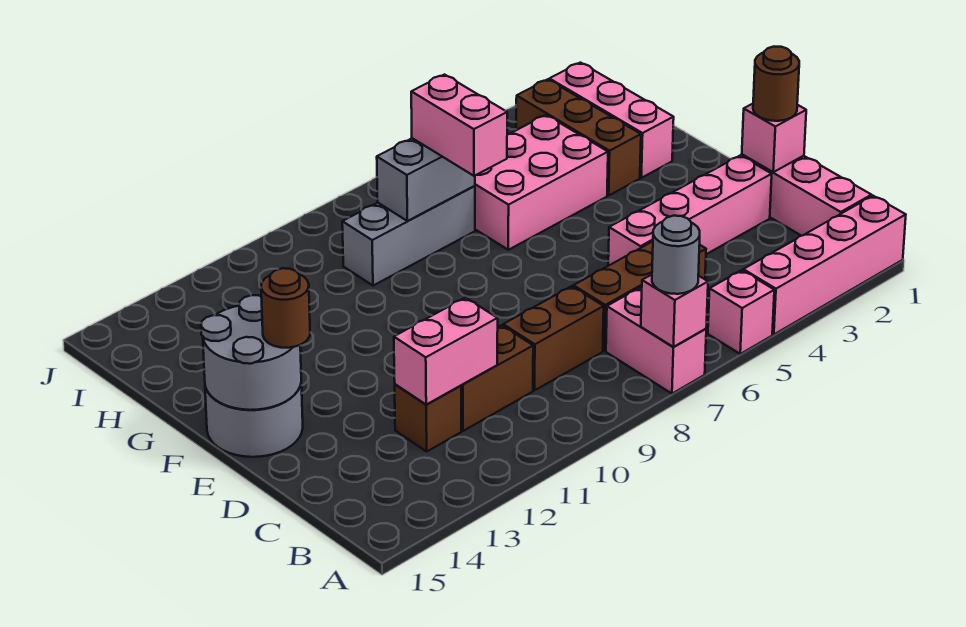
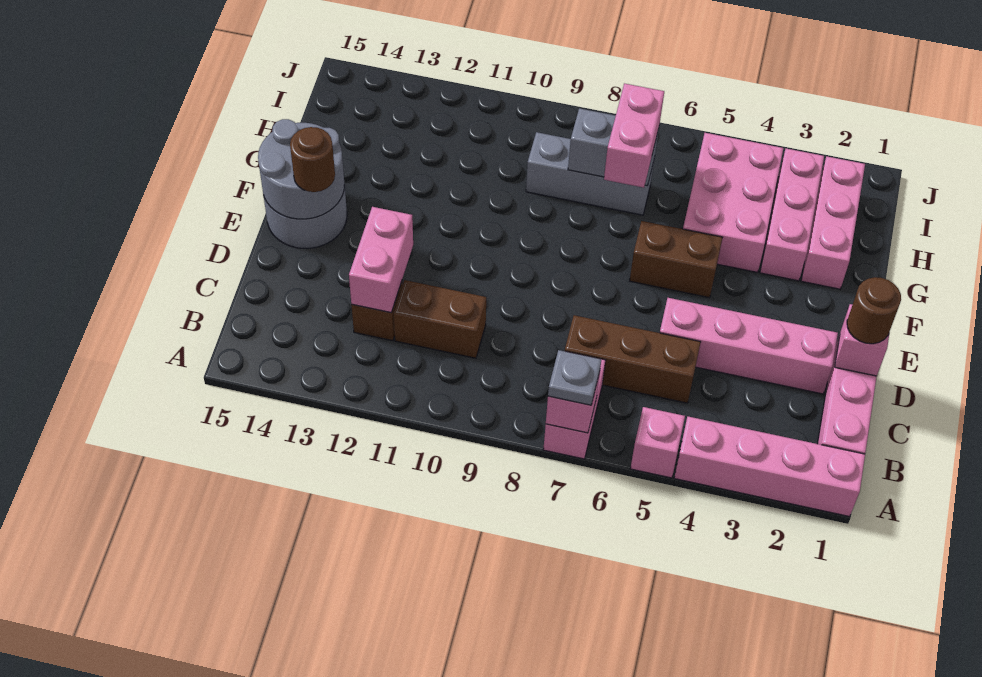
grey 1x1 round brick [652,216,700,294] -> grey 1x1 plate [548,350,601,405]
brown 1x2 brick [503,286,604,390] -> brown 1x2 brick moved to [630,221,723,298]
pink 1x2 brick [394,298,498,404] -> pink 1x2 brick turned to [349,207,413,313]
brown 1x3 brick [516,79,641,195] -> pink 1x3 brick [760,149,824,281]
pink 2x3 brick [475,115,608,250] -> pink 2x3 brick turned to [683,133,783,272]

